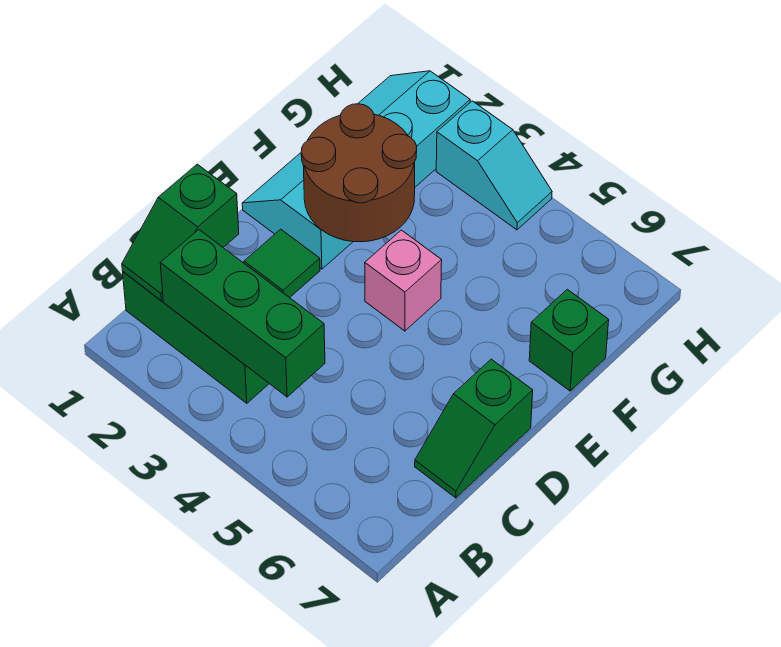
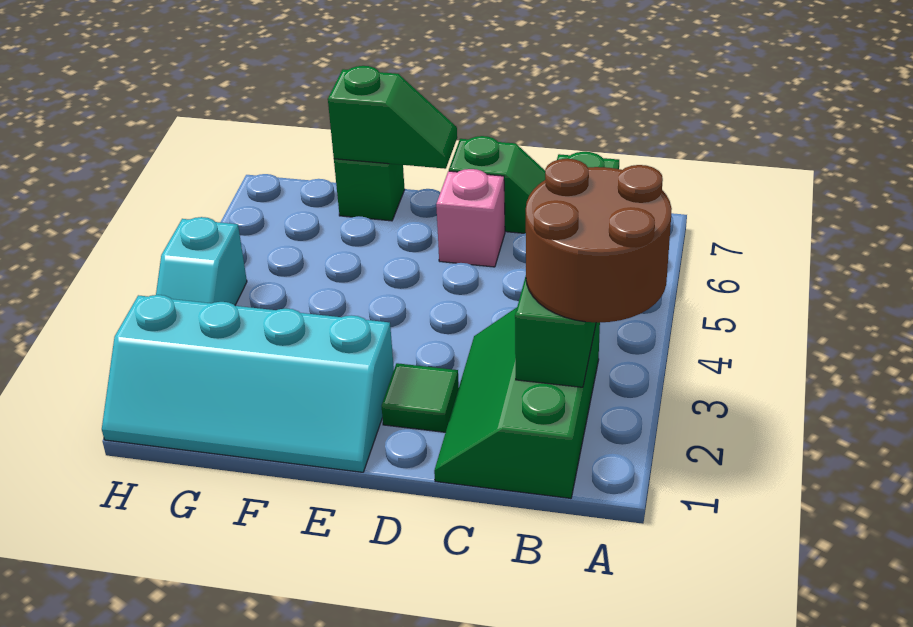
green 1x2 slope [122,164,239,301] -> green 1x2 slope moved to [328,66,457,169]
green 1x3 brick [160,230,325,397] -> green 1x4 brick [515,152,619,387]
brown 2x2 round brick [301,104,417,242] -> brown 2x2 round brick moved to [526,159,672,323]
pink 1x1 brick [365,230,442,331] -> pink 1x1 brick moved to [436,169,505,267]
cyan 1x2 slope [436,101,552,230] -> cyan 1x2 slope turned to [156,217,247,305]

